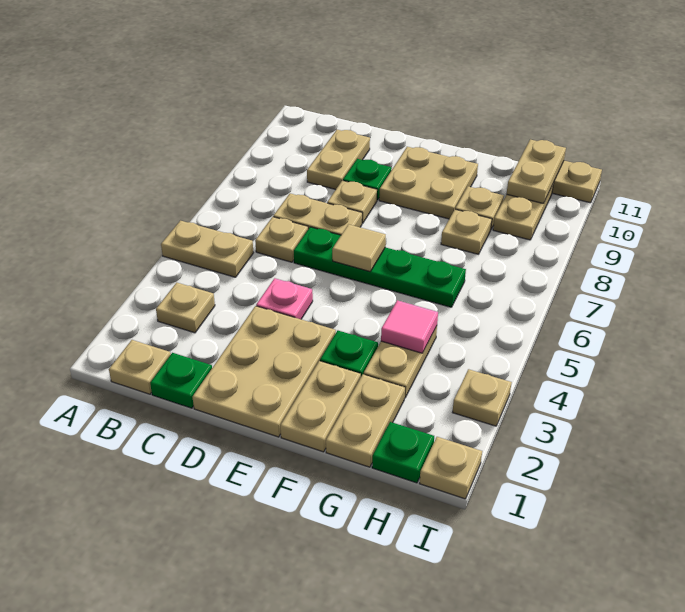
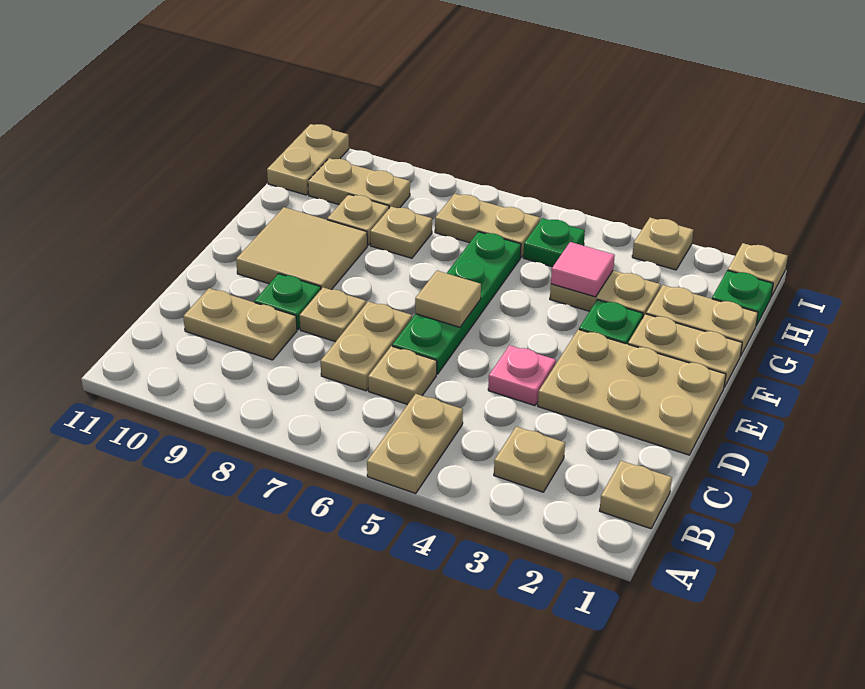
green 1x1 plate [150,353,212,408] -> green 1x1 plate moved to [523,218,585,267]
tan 2x2 plate [379,147,478,219] -> tan 2x2 tile [236,207,367,290]
tan 1x2 plate [507,139,566,204] -> tan 1x2 plate moved to [435,194,540,258]

